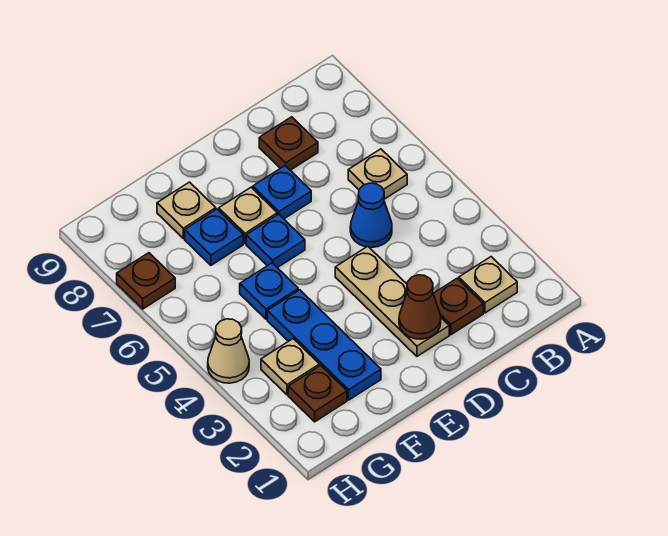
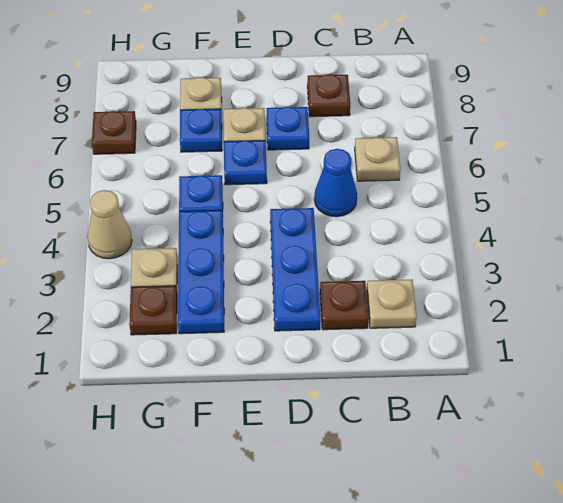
tan 1x3 plate [335,246,449,356] -> blue 1x3 plate [270,208,320,331]
brown 1x1 cone [399,275,441,339] -> none

